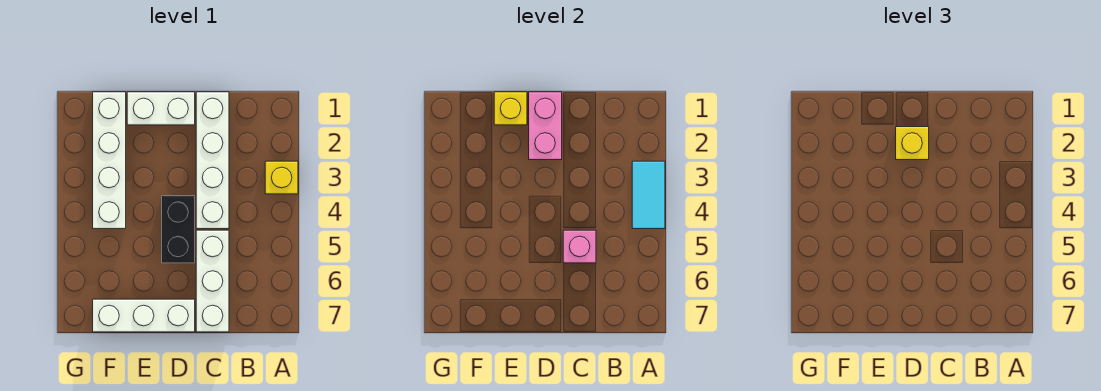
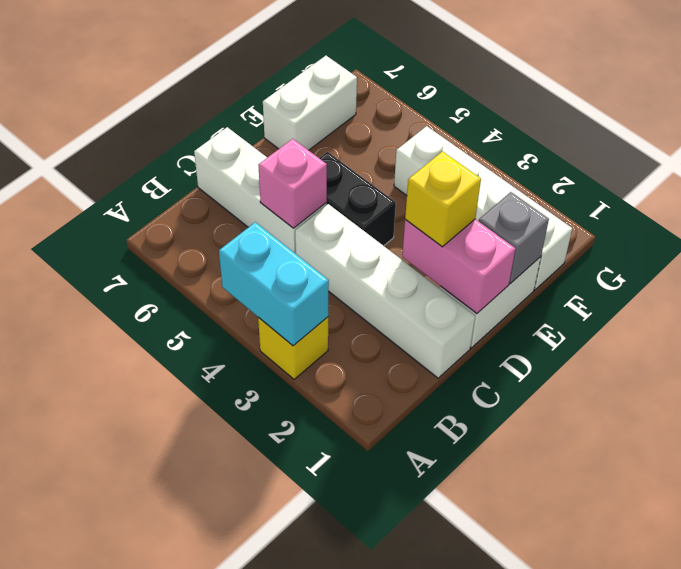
cyan 1x2 tile [632,161,665,229] -> cyan 1x2 brick [219,222,329,346]
white 1x3 brick [93,299,195,332] -> white 1x2 brick [263,56,357,150]
yellow 1x1 brick [494,92,527,125] -> grey 1x1 brick [479,192,549,284]

